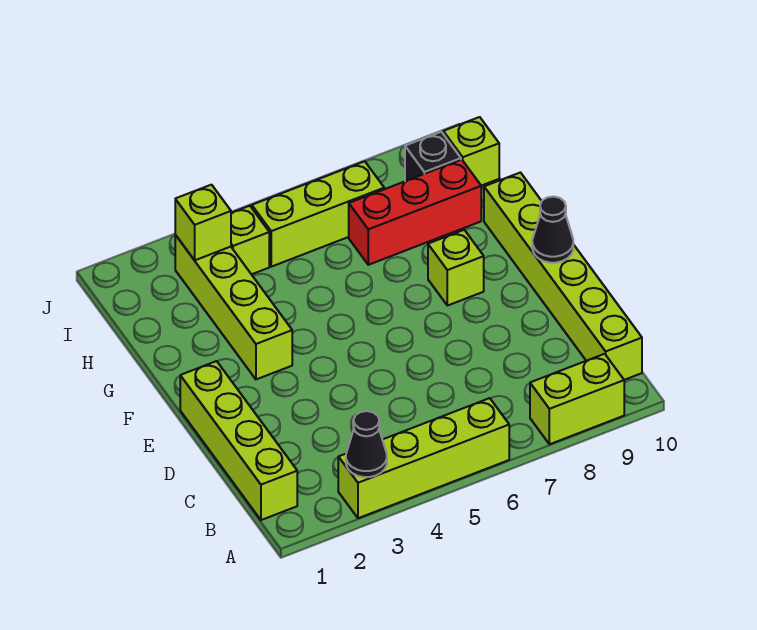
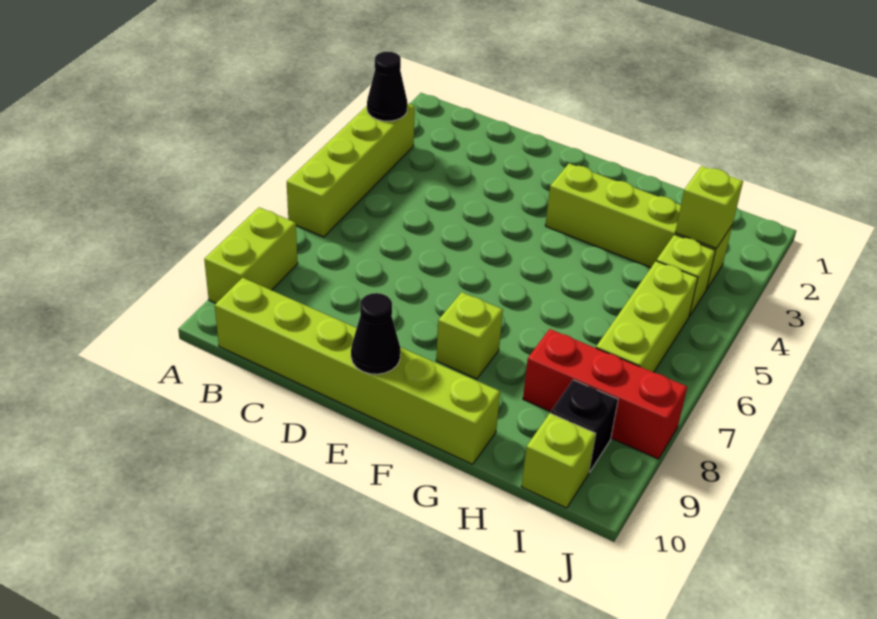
lime 1x4 brick [180,361,297,520] -> none
red 1x3 brick [349,160,481,265] -> red 1x3 brick turned to [523,329,687,459]

